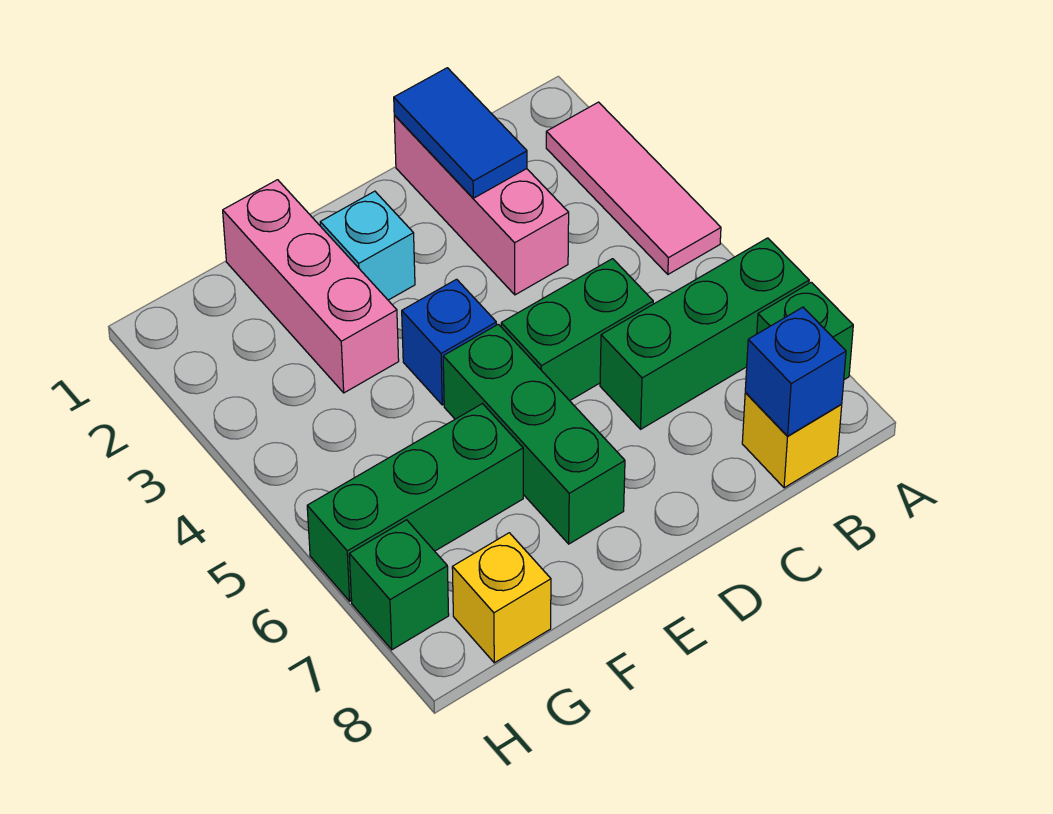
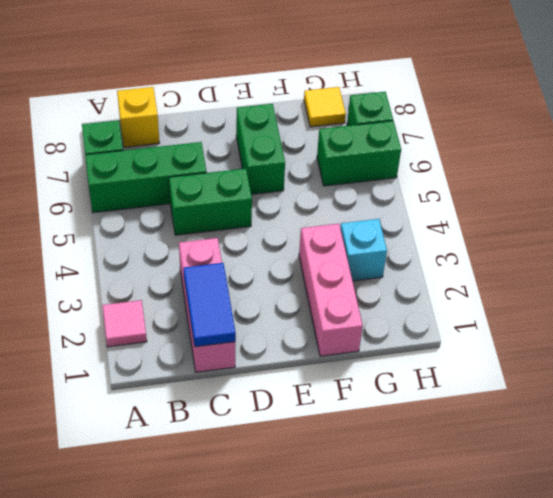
pink 1x3 tile [546,102,721,274] -> pink 1x1 tile [102,300,147,347]
blue 1x1 brick [745,307,846,436] -> none
cyan 1x1 brick [320,191,415,300] -> cyan 1x1 brick moved to [341,219,387,281]
blue 1x1 brick [402,279,496,405] -> none
green 1x3 brick [443,324,625,544] -> green 1x2 brick [236,104,285,194]
green 1x3 brick [307,404,523,601] -> green 1x2 brick [317,121,401,186]
yellow 1x1 brick [452,533,551,663] -> yellow 1x1 tile [304,87,346,127]

